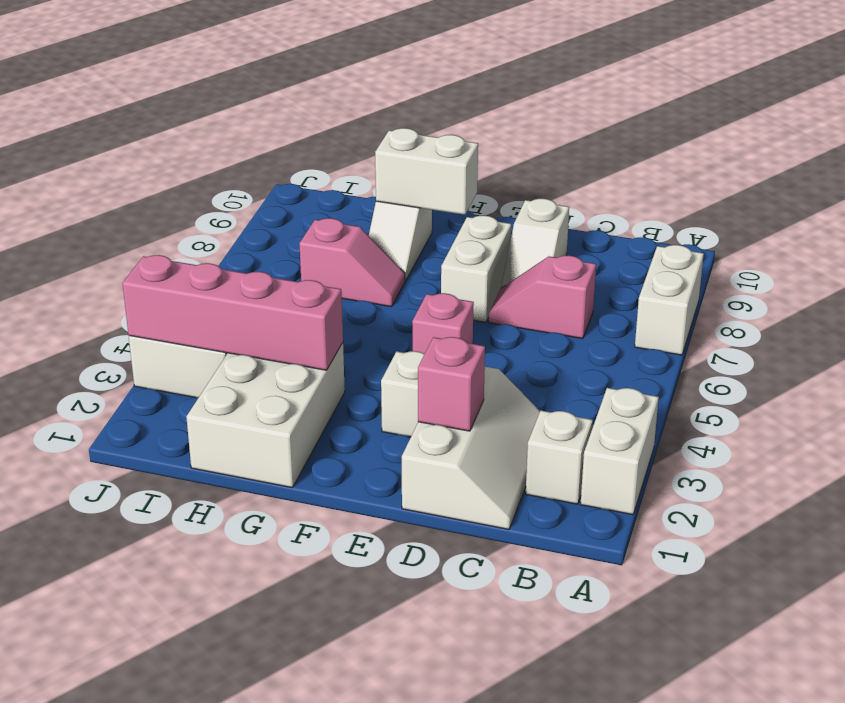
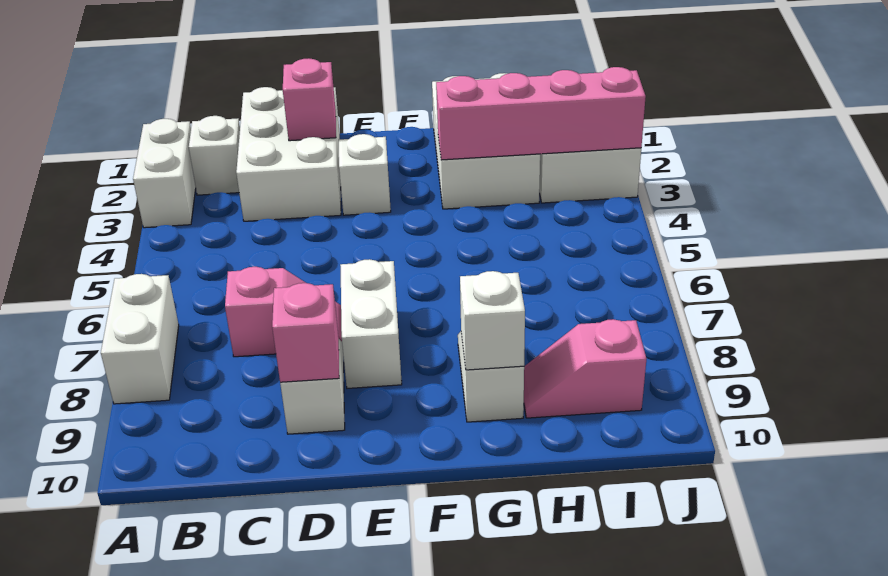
white 2x3 slope [402,367,540,529] -> white 2x3 brick [236,87,341,221]
pink 1x1 brick [412,293,474,354] -> pink 1x1 brick moved to [272,283,339,383]
white 1x2 brick [375,128,478,215] -> white 1x1 brick [460,271,525,370]
pink 1x2 slope [299,218,405,307] -> pink 1x2 slope moved to [524,319,646,418]

